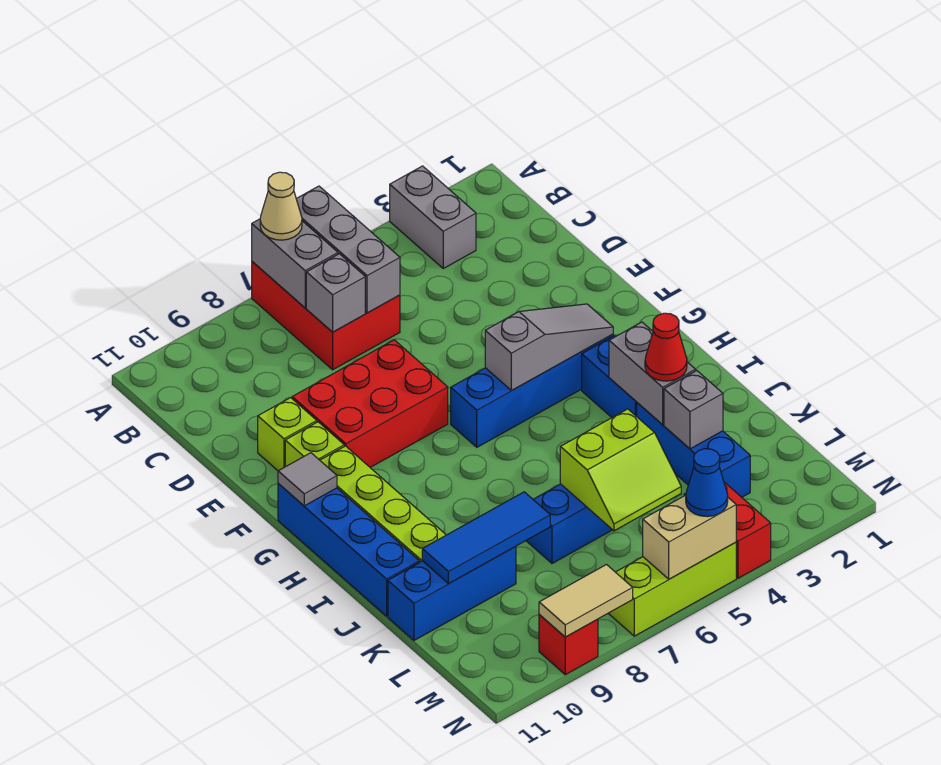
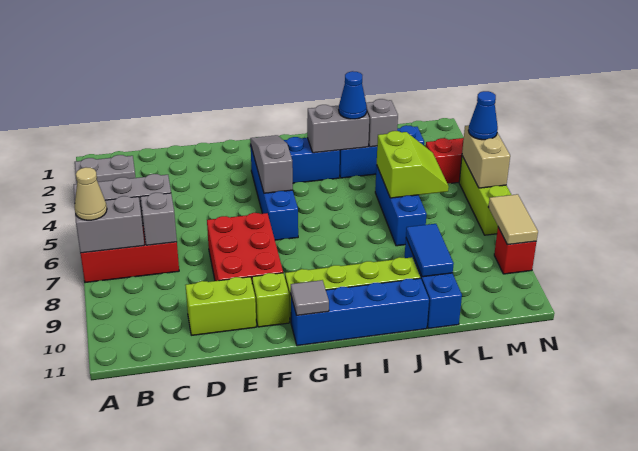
lime 1x1 brick [258,398,317,471] -> lime 1x2 brick [185,277,256,335]
red 1x1 cone [645,313,687,381] -> blue 1x1 cone [339,71,367,119]
blue 1x3 tile [422,492,550,584] -> blue 1x2 tile [406,224,454,277]

